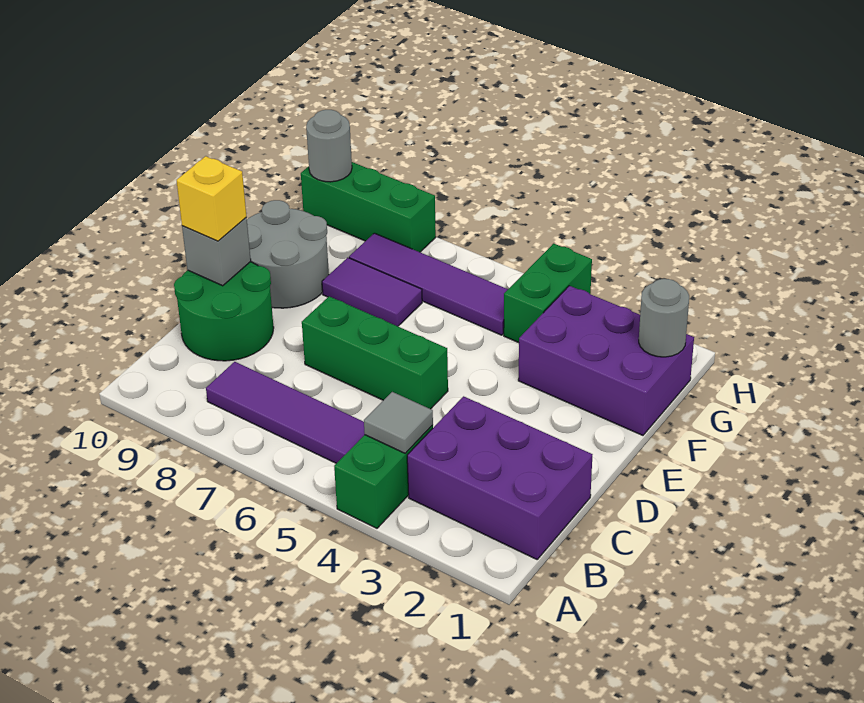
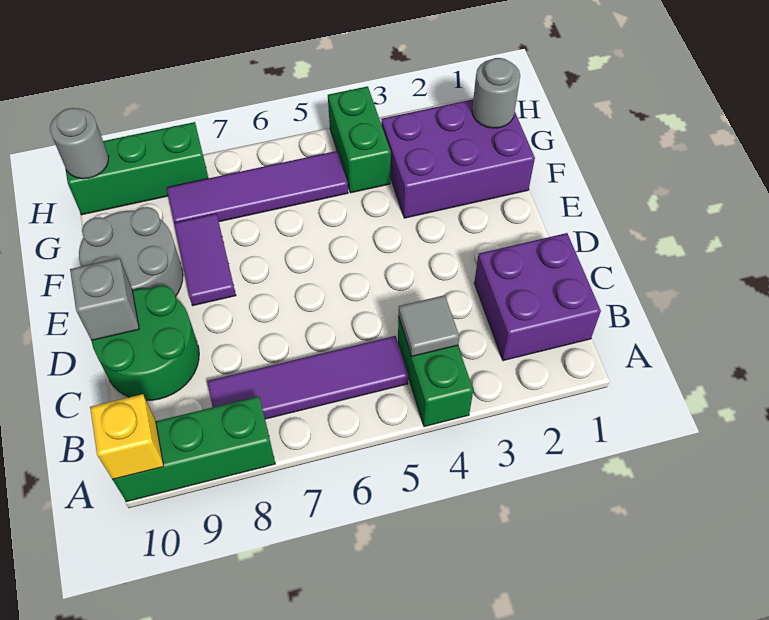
purple 2x3 brick [407,396,592,559] -> purple 2x2 brick [474,233,601,361]
green 1x3 brick [302,296,448,409] -> green 1x3 brick moved to [113,396,275,502]
yellow 1x1 brick [177,156,246,241] -> yellow 1x1 brick moved to [90,394,164,479]
purple 1x2 tile [322,258,422,326] -> purple 1x2 tile turned to [174,214,236,306]

